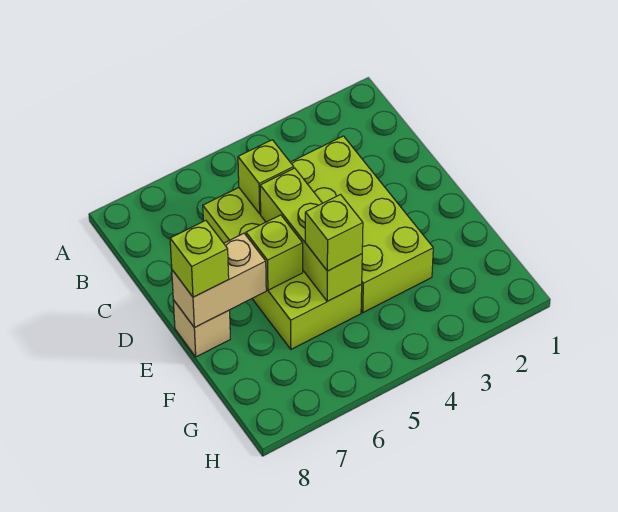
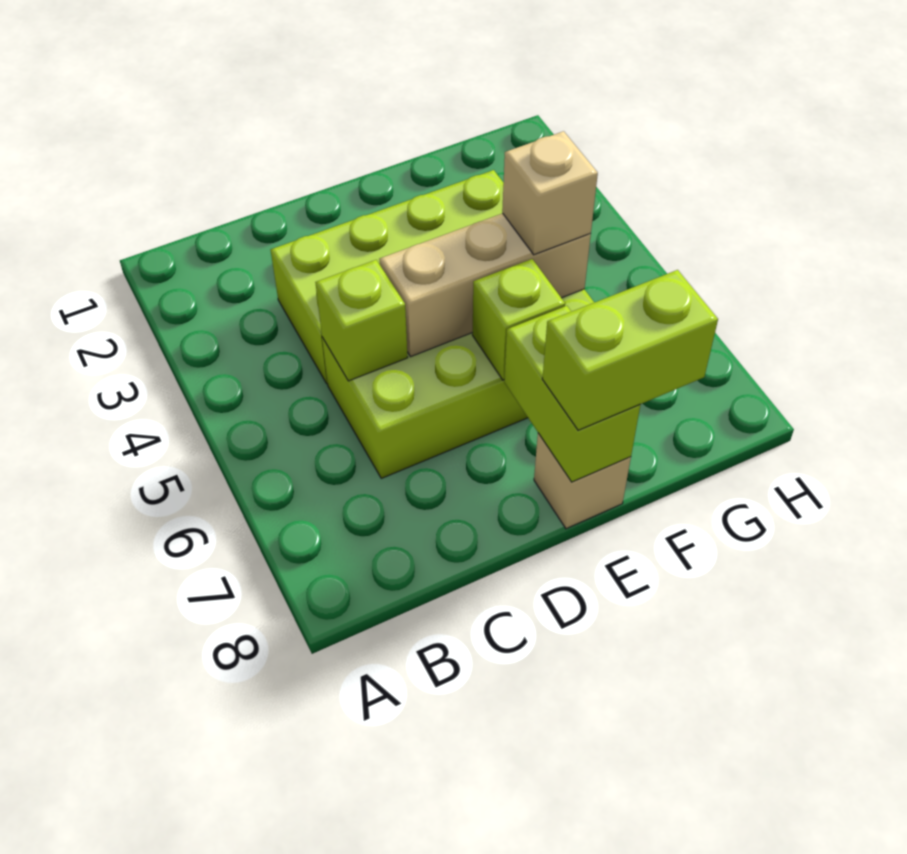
lime 1x3 brick [260,168,362,301] -> tan 1x3 brick [379,213,591,357]
tan 1x2 brick [172,233,266,328] -> lime 1x2 brick [504,306,640,482]
lime 1x1 brick [170,220,229,297] -> lime 1x2 brick [542,270,718,430]
lime 1x1 brick [305,195,363,271] -> tan 1x1 brick [502,131,598,255]

